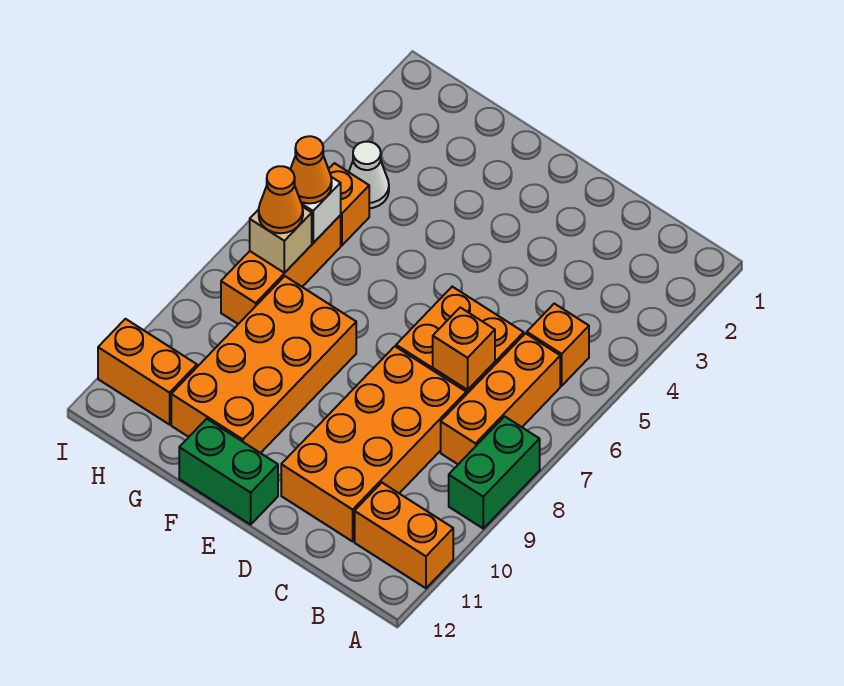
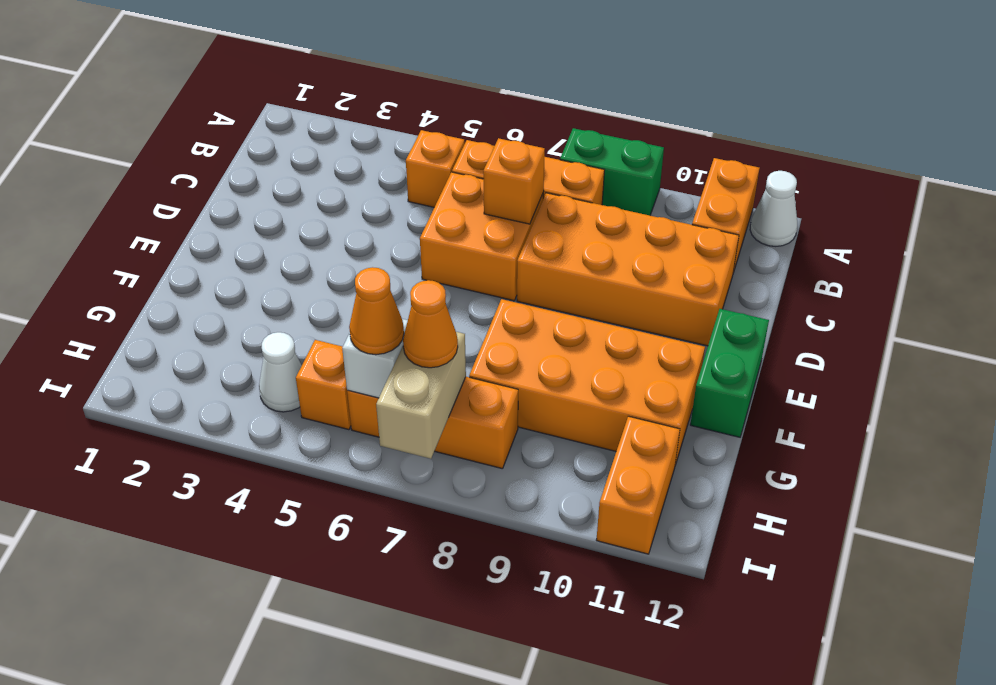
none -> white 1x1 cone [750,171,797,246]
tan 1x1 brick [250,207,312,273] -> tan 1x2 brick [376,332,466,459]

